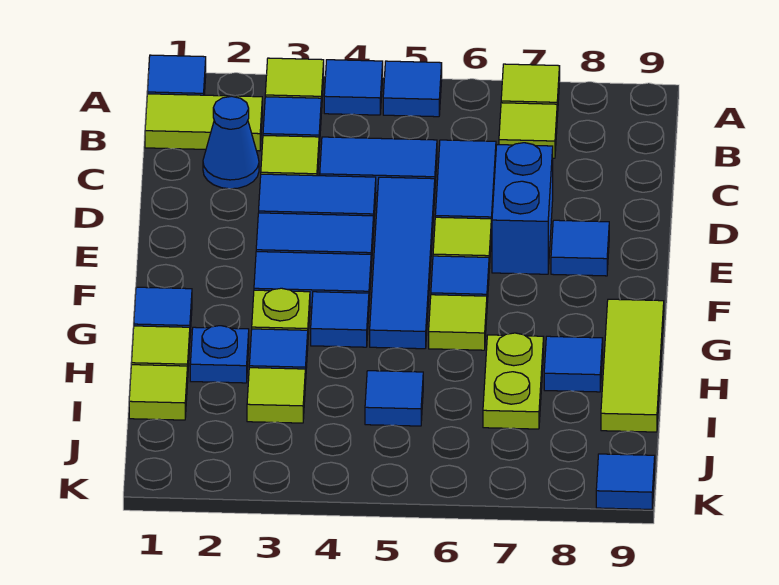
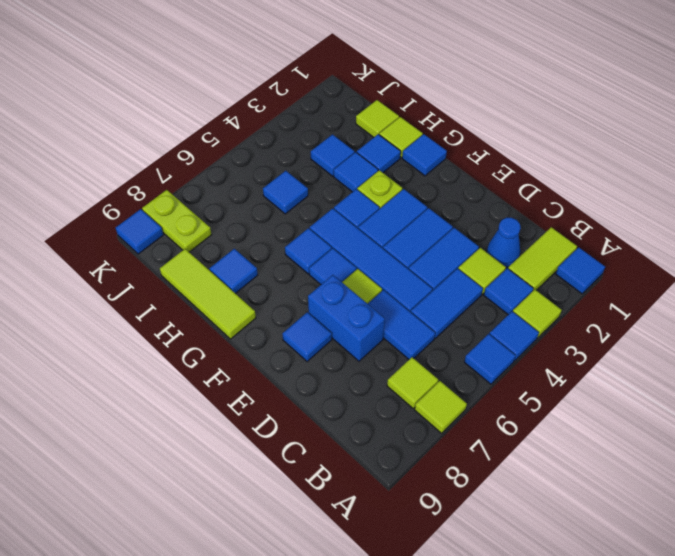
lime 1x1 tile [429,295,487,350] -> blue 1x1 tile [285,228,332,274]
blue 1x1 plate [190,326,249,383] -> blue 1x1 tile [357,134,401,173]
lime 1x2 plate [483,333,544,429] -> lime 1x2 plate moved to [142,190,211,252]
lime 1x1 tile [247,368,305,423] -> blue 1x1 tile [311,134,355,176]

